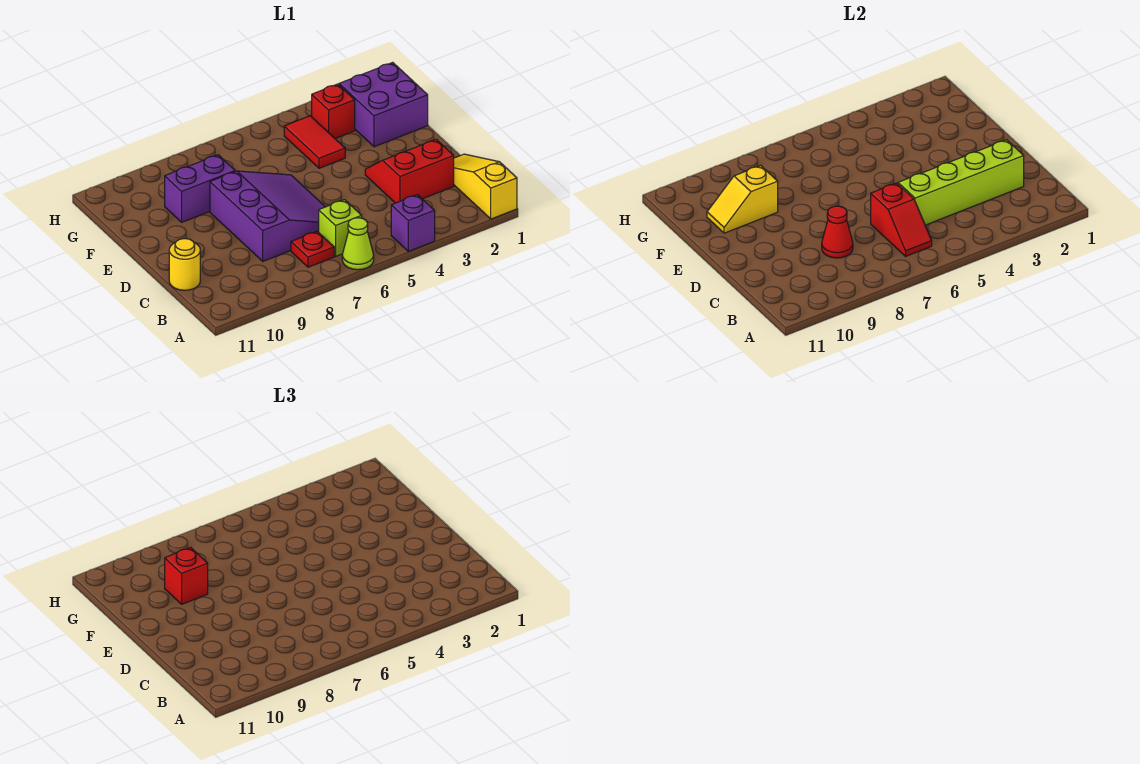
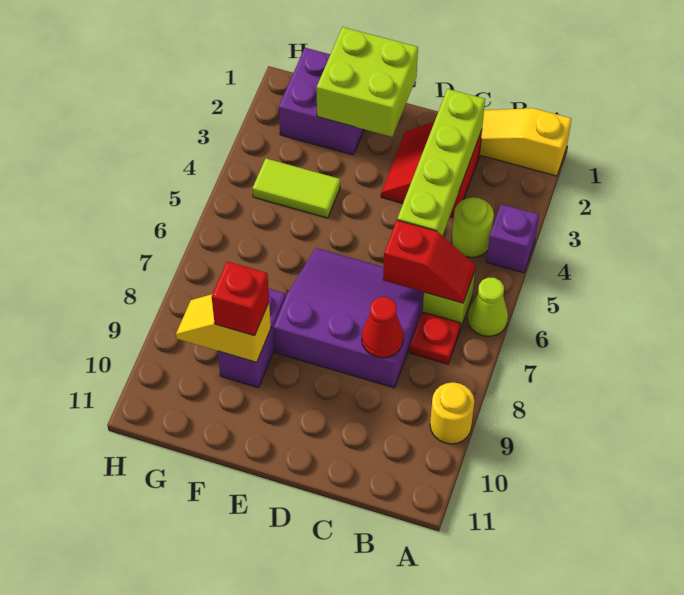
none -> lime 1x1 round brick [452,197,494,257]
yellow 1x1 round brick [169,239,200,290] -> yellow 1x1 round brick moved to [430,382,474,444]
none -> lime 2x2 brick [317,27,418,137]
red 1x2 tile [284,116,345,168] -> lime 1x2 tile [252,158,340,218]
yellow 1x2 slope [707,166,778,233] -> yellow 1x2 slope turned to [176,294,271,362]
red 1x1 brick [312,84,355,138] -> none

